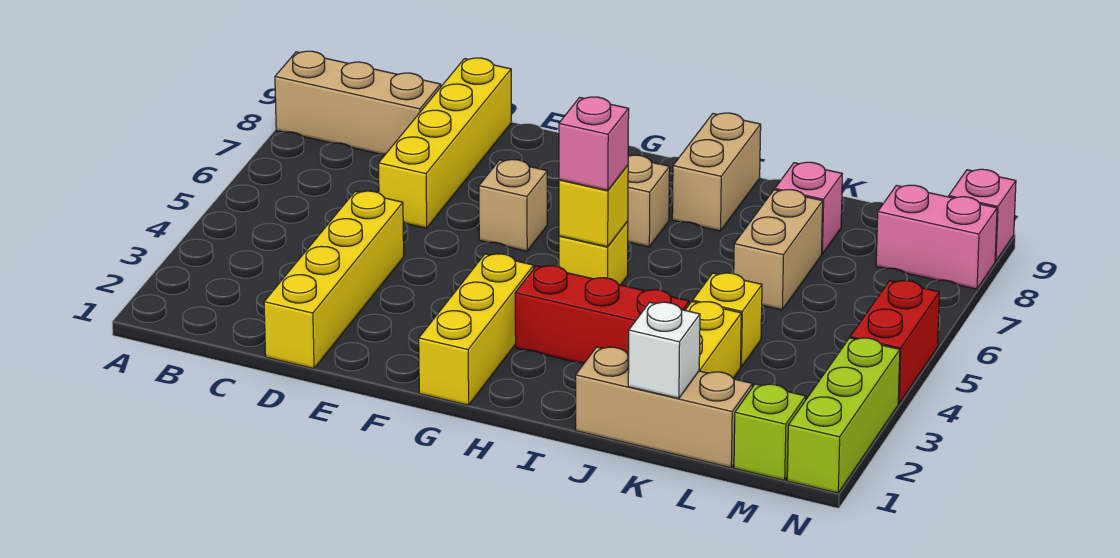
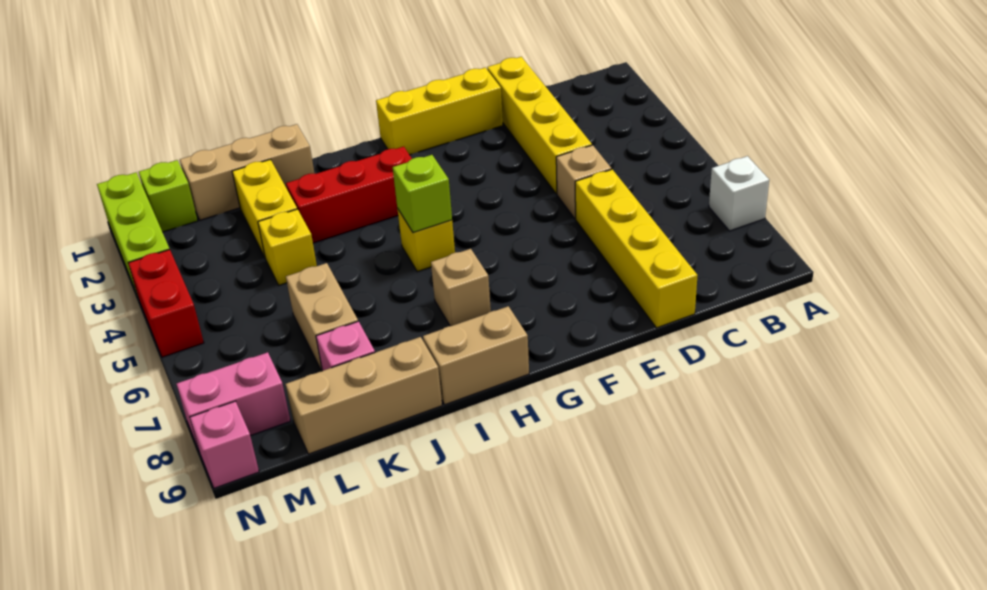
tan 1x3 brick [275,51,441,154] -> tan 1x3 brick moved to [286,337,442,454]
tan 1x1 brick [479,160,547,251] -> tan 1x1 brick moved to [556,145,611,219]
yellow 1x3 brick [419,254,534,405] -> yellow 1x3 brick turned to [376,68,503,155]
yellow 1x1 brick [559,165,628,247] -> lime 1x1 brick [393,155,452,233]
pink 1x1 brick [559,97,629,191] -> none
tan 1x2 brick [672,113,761,231] -> tan 1x2 brick turned to [423,306,529,405]
white 1x1 brick [628,302,700,398] -> white 1x1 brick moved to [709,156,769,231]

